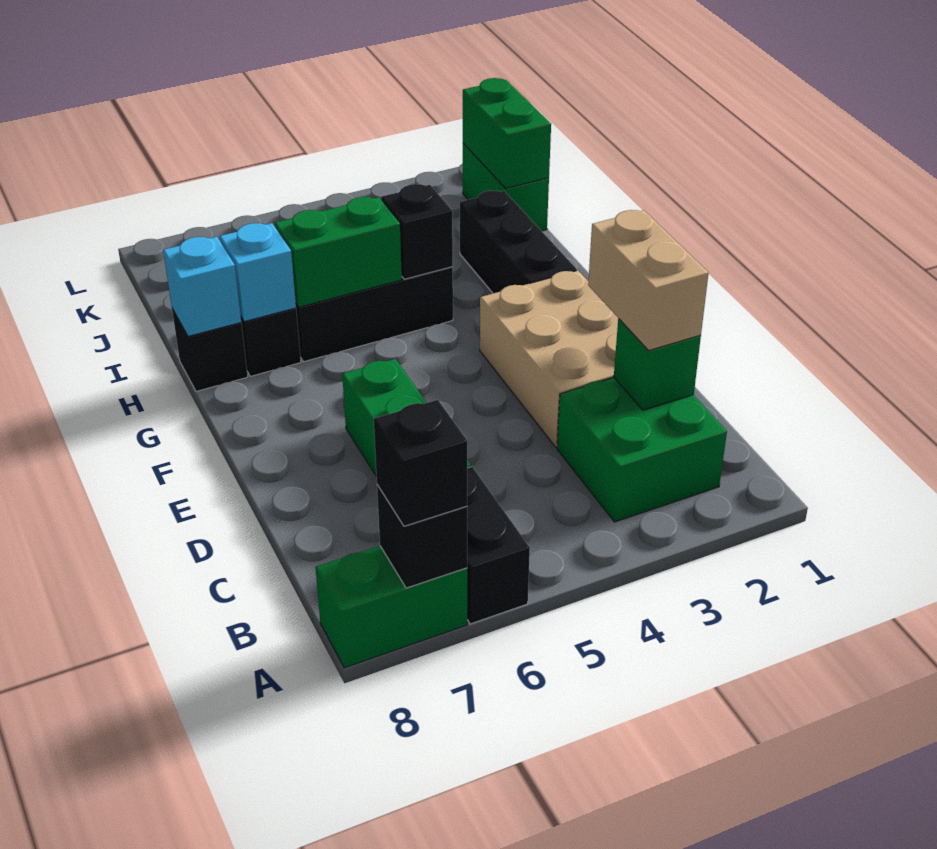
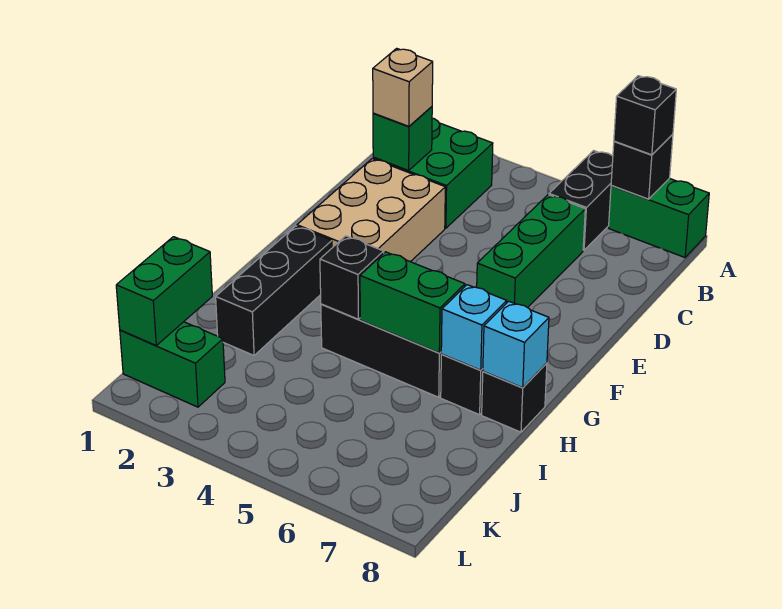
tan 1x2 brick [588,210,708,350] -> tan 1x1 brick [373,48,433,126]
green 1x2 brick [463,143,549,231] -> green 1x2 brick turned to [120,322,225,407]

